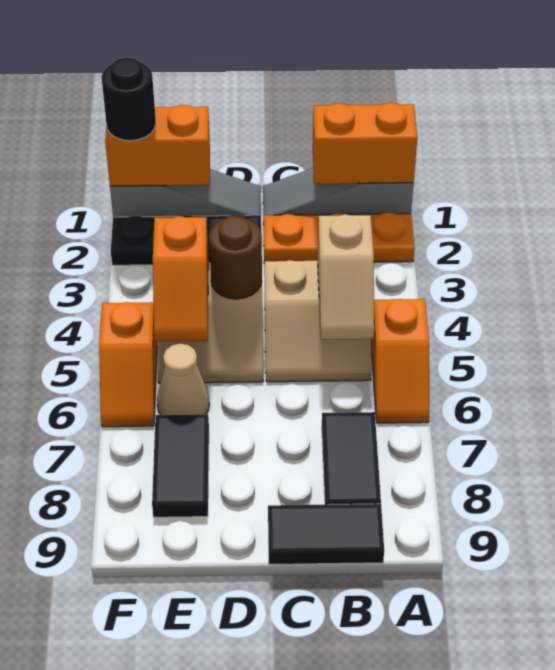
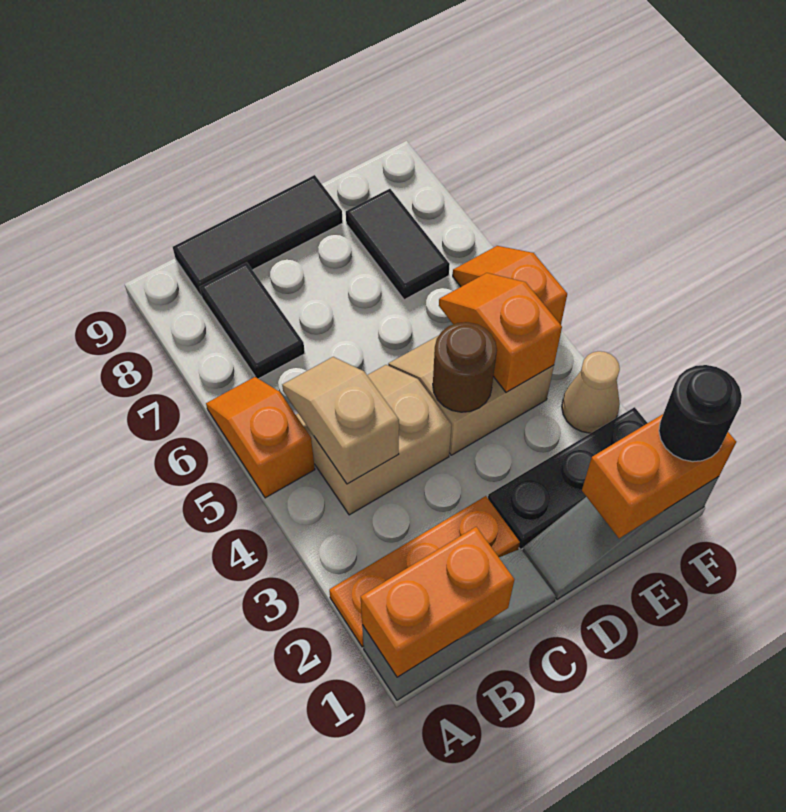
black 1x2 tile [268,504,384,565] -> black 1x3 tile [173,175,343,296]
tan 1x1 cone [157,344,209,415] -> tan 1x1 cone moved to [562,351,620,433]

